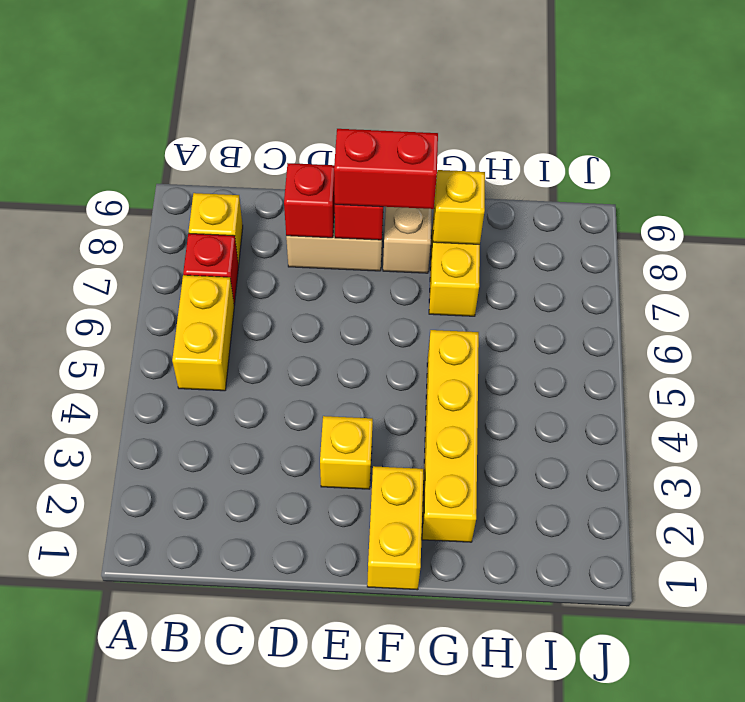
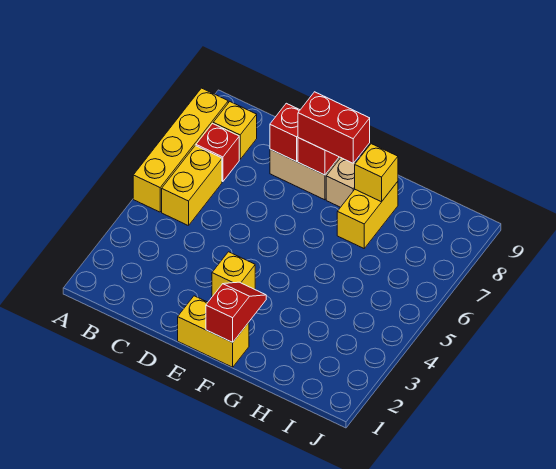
yellow 1x2 brick [367,466,424,590] -> yellow 1x2 brick turned to [178,296,249,367]
none -> red 1x2 slope [206,282,266,342]
yellow 1x4 brick [422,330,479,542] -> yellow 1x4 brick moved to [133,88,228,212]

